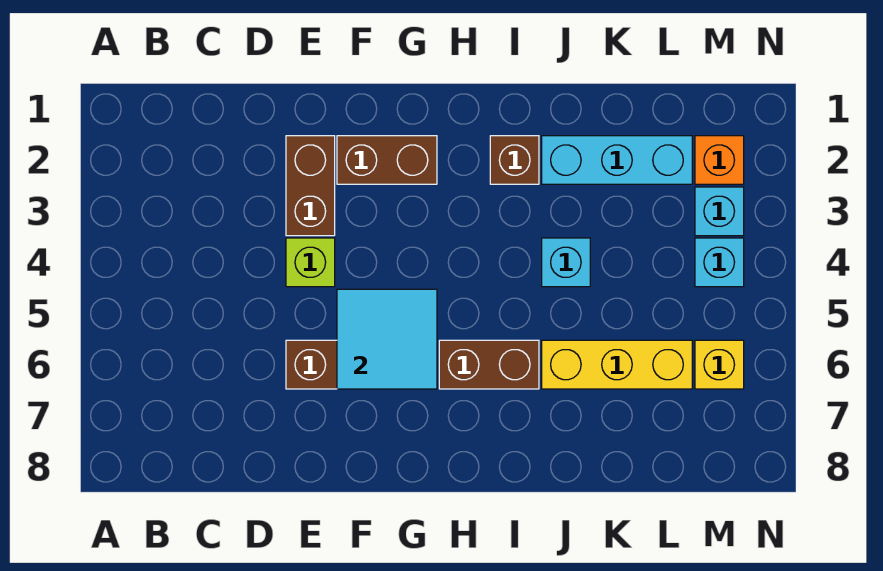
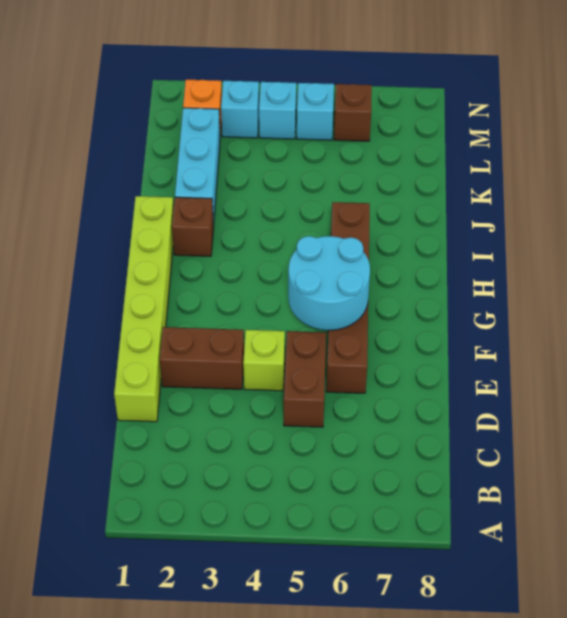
none -> lime 1x6 brick [114,196,174,422]
brown 1x2 brick [337,136,437,184] -> brown 1x2 brick moved to [284,331,326,427]
cyan 2x2 tile [337,289,437,389] -> cyan 2x2 round brick [288,236,370,330]
cyan 1x1 brick [542,238,590,287] -> cyan 1x1 brick moved to [297,83,334,140]
yellow 1x3 brick [542,340,692,389] -> none
yellow 1x1 brick [695,340,744,389] -> brown 1x1 brick [334,84,372,141]

